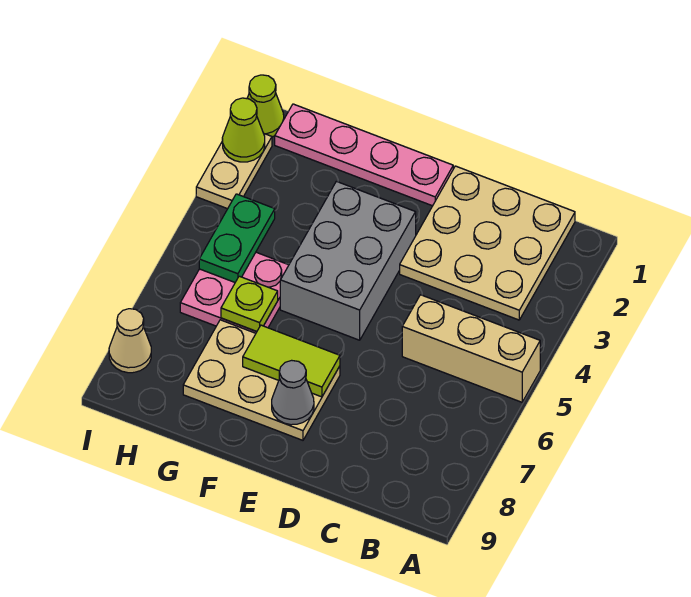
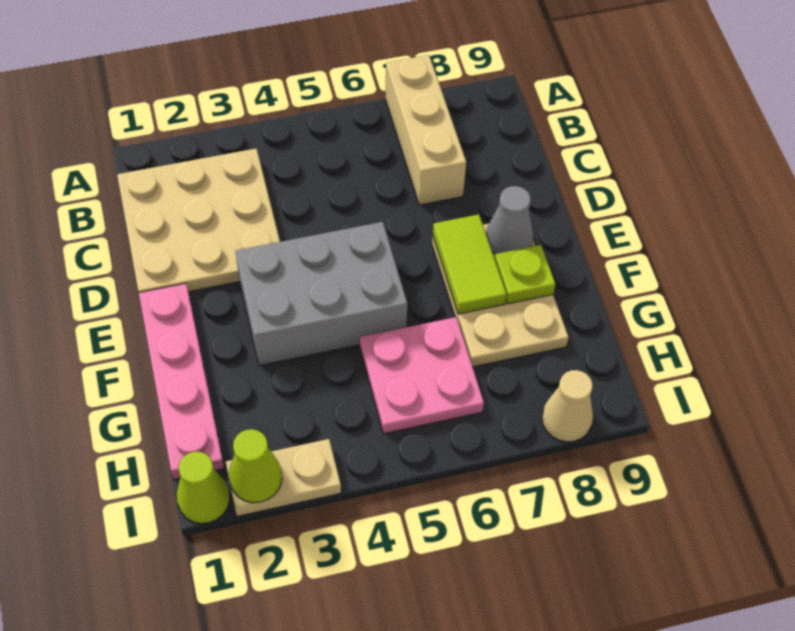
tan 1x3 brick [402,295,540,402] -> tan 1x3 brick moved to [385,55,466,205]
lime 1x1 plate [221,276,278,332] -> lime 1x1 plate moved to [495,245,555,304]
green 1x2 plate [199,194,275,282] -> none

